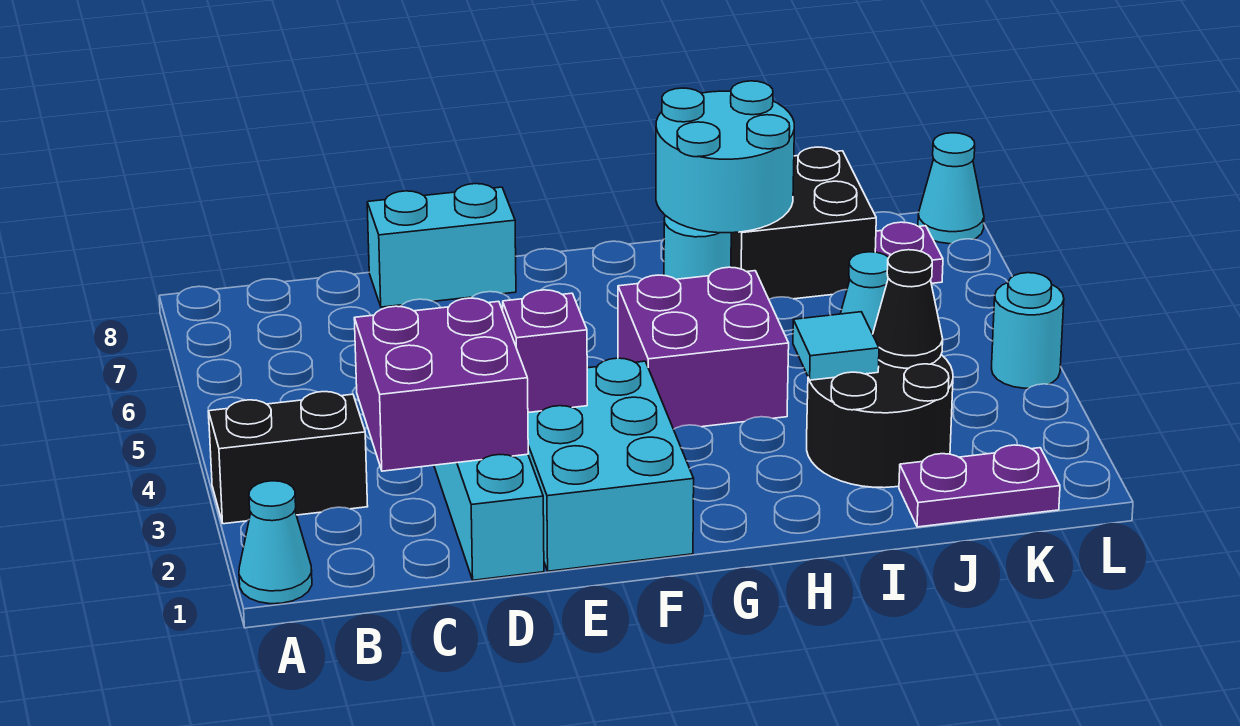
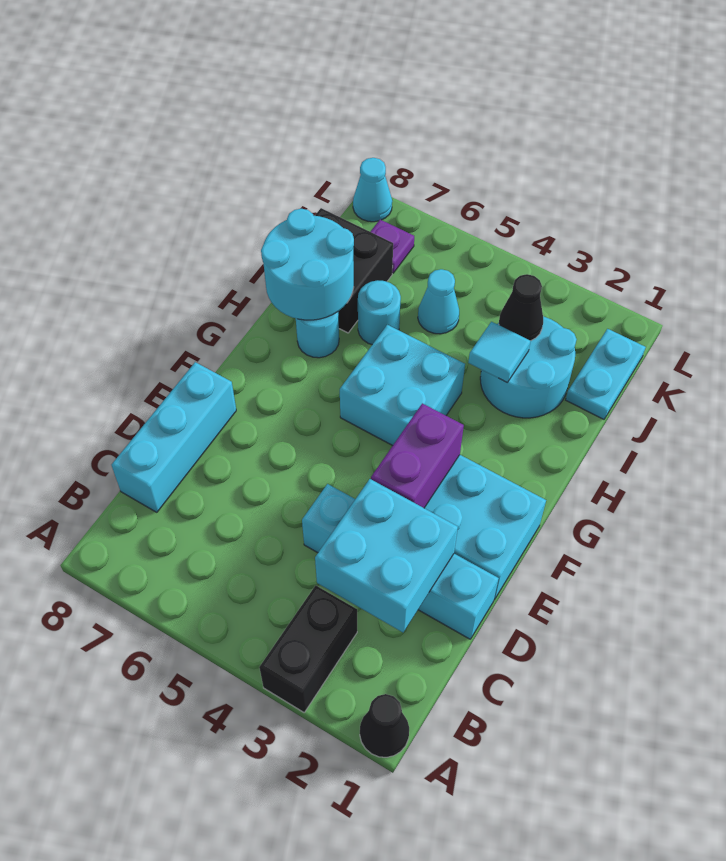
cyan 1x1 cone [239,481,312,604] -> black 1x1 cone [360,694,409,757]
purple 2x2 brick [354,298,528,471] -> cyan 2x2 brick [315,479,458,632]
cyan 1x2 brick [367,184,516,307] -> cyan 1x3 brick [111,362,236,512]
purple 1x1 brick [503,290,587,413] -> purple 1x2 brick [371,403,464,508]
purple 2x2 brick [618,267,789,429] -> cyan 2x2 brick [340,325,465,446]
black 2x2 round brick [807,355,953,488] -> cyan 2x2 round brick [480,316,577,418]
purple 1x2 plate [899,445,1060,527] -> cyan 1x2 plate [566,329,646,419]
cyan 1x1 round brick [992,273,1064,388] -> cyan 1x1 round brick moved to [358,280,401,344]

